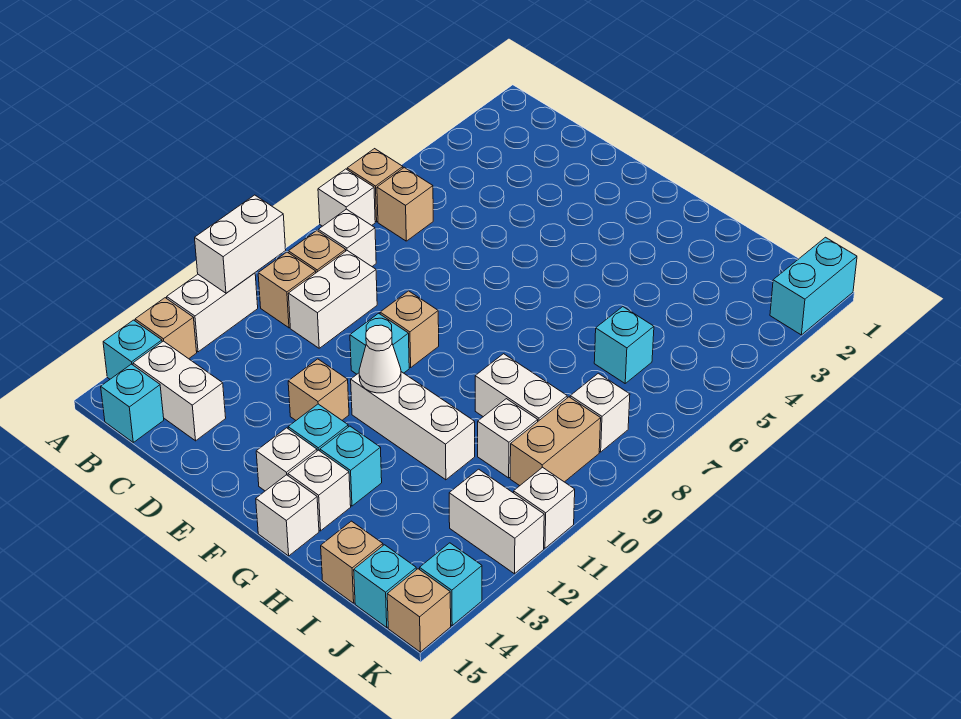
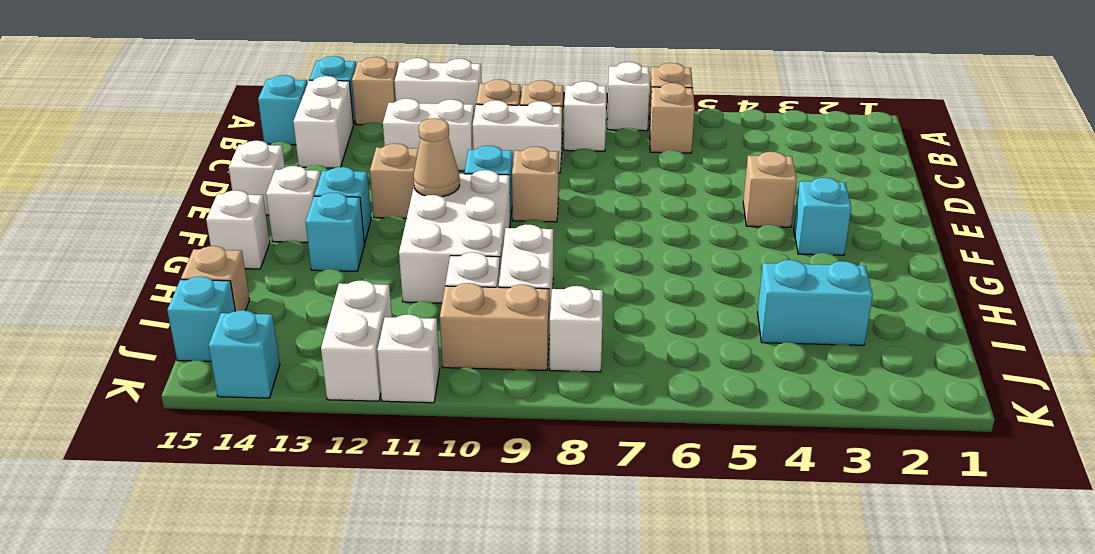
white 1x2 brick [195,195,286,293] -> white 1x2 brick moved to [383,99,474,171]
white 1x3 brick [351,372,475,480] -> white 2x3 brick [399,170,510,303]
white 1x1 cone [359,325,401,393] -> tan 1x1 cone [414,118,460,197]
white 1x1 brick [288,450,351,531] -> white 1x1 brick moved to [229,141,285,215]
cyan 1x1 brick [594,307,654,383] -> cyan 1x1 brick moved to [794,178,851,255]
cyan 1x2 brick [770,237,857,335] -> cyan 1x2 brick moved to [758,260,873,345]
tan 1x1 brick [387,569,451,652] -> tan 1x1 brick moved to [743,152,797,227]

